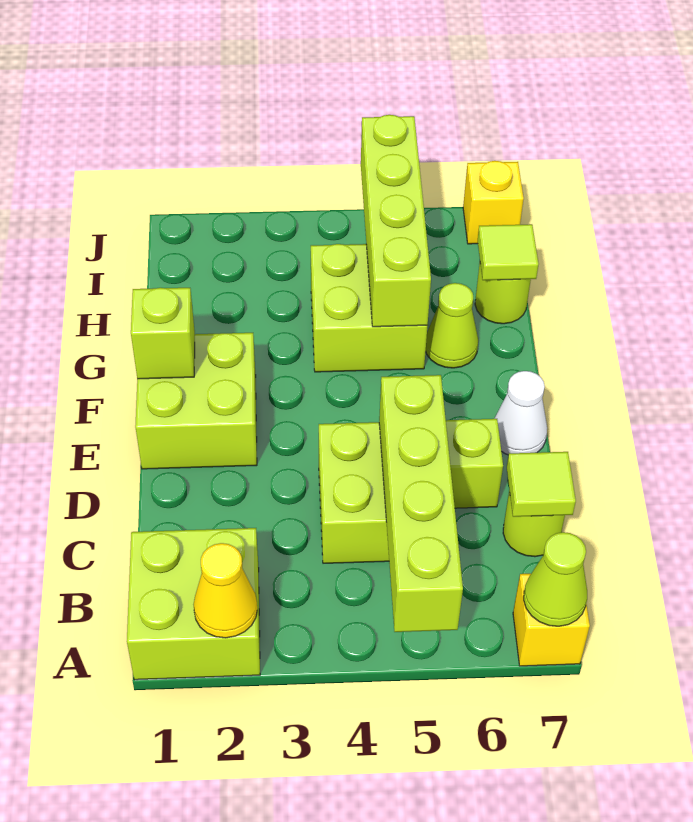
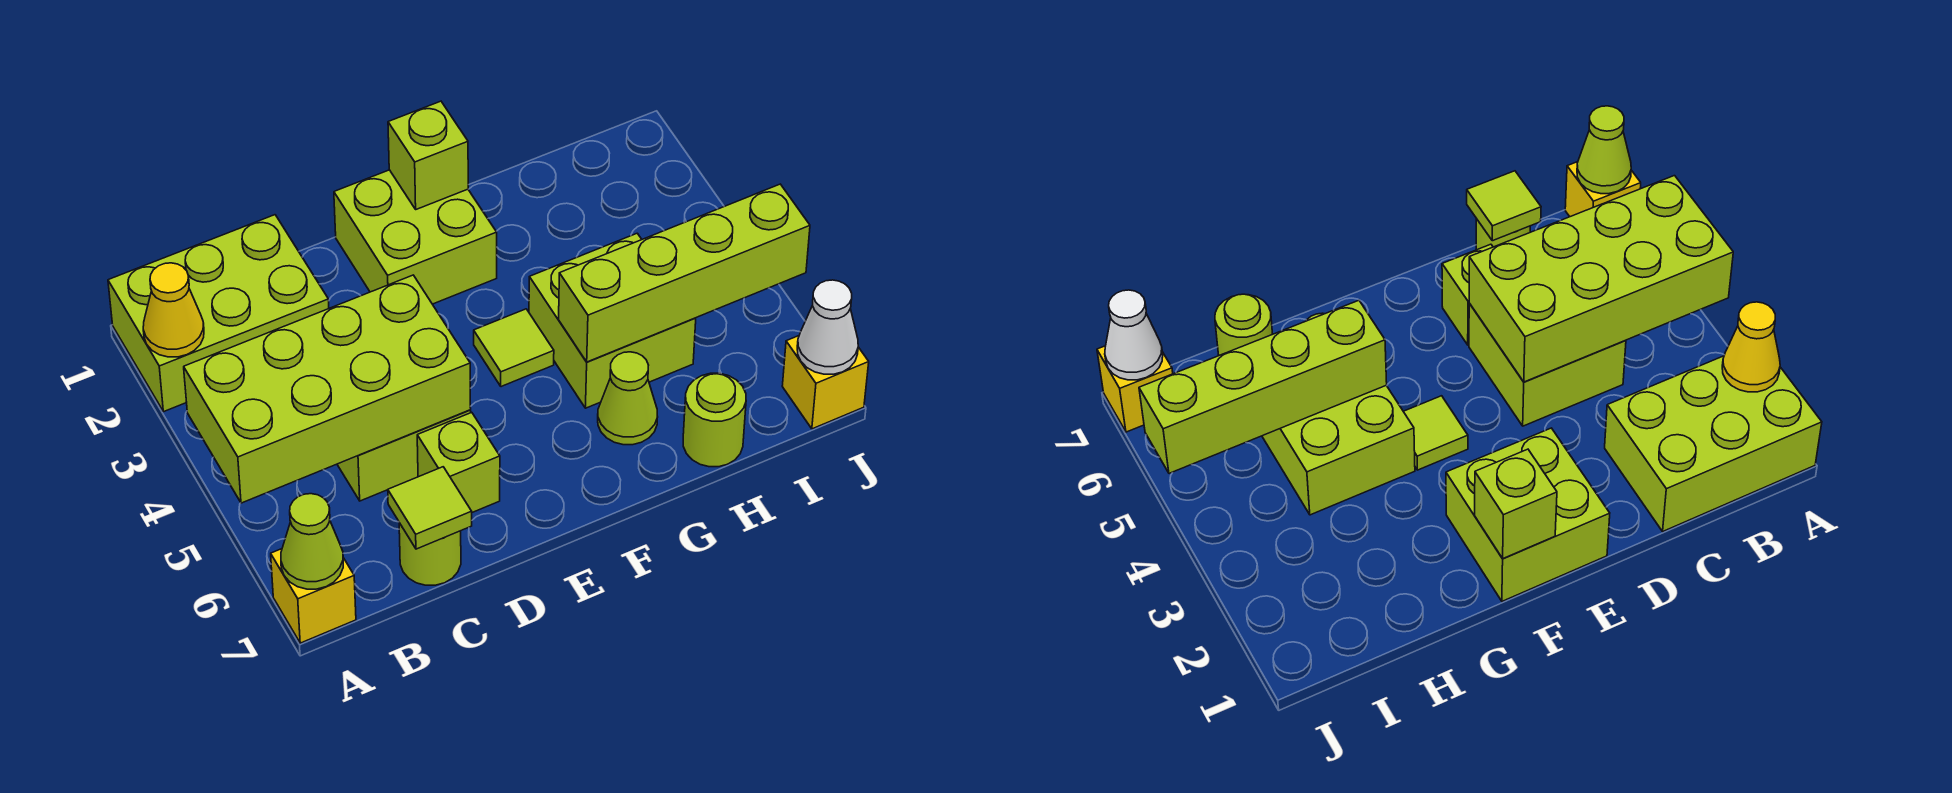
lime 2x2 brick [127,528,260,680] -> lime 2x3 brick [108,215,329,412]
lime 1x4 brick [379,375,463,632] -> lime 2x4 brick [184,275,471,503]
white 1x1 cone [494,371,547,455] -> white 1x1 cone moved to [797,280,858,374]
lime 1x1 tile [478,224,539,280] -> lime 1x1 tile moved to [474,309,554,387]

